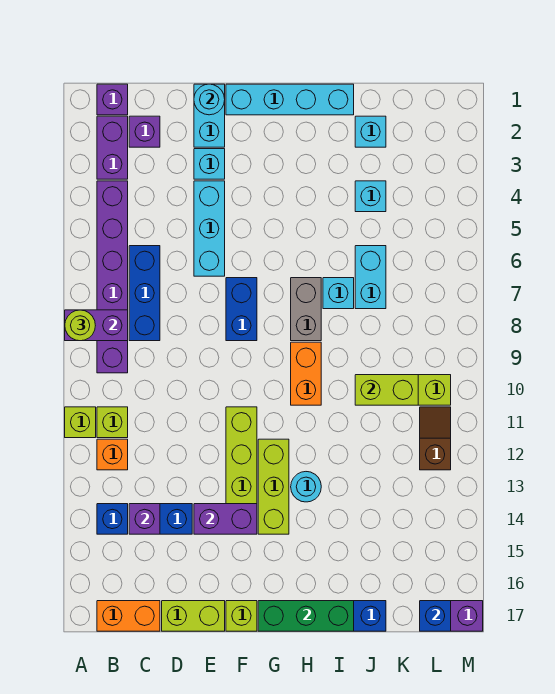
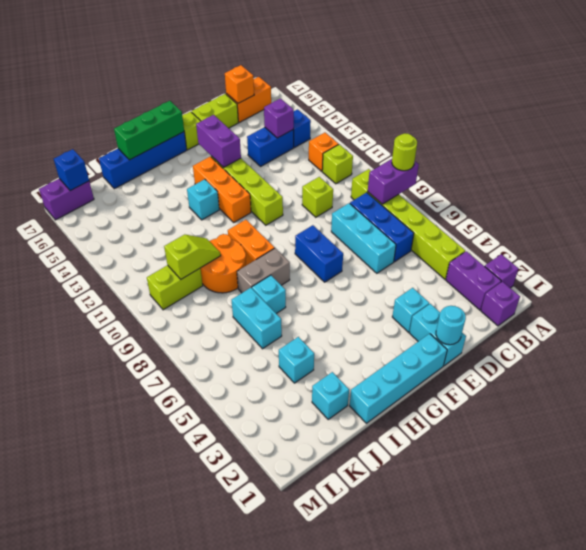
lime 1x1 brick [65,407,96,438] -> lime 1x1 brick moved to [302,177,333,217]
purple 1x6 brick [97,181,128,373] -> lime 1x6 brick [351,169,465,279]
purple 1x1 brick [129,116,160,147] -> purple 1x1 brick moved to [485,254,518,288]
none -> orange 1x1 brick [225,65,254,103]
cyan 1x3 brick [194,181,225,276] -> cyan 1x3 brick moved to [331,203,396,273]
purple 1x2 brick [194,504,257,534] -> purple 1x2 brick turned to [196,115,241,167]
lime 1x3 brick [258,439,289,534] -> orange 1x3 brick [193,157,251,222]
grey 1x2 brick [291,278,321,341] -> grey 1x2 brick turned to [237,248,290,293]
cyan 1x1 round brick [291,472,321,502] -> cyan 1x1 brick [187,179,219,220]
none -> orange 2x2 round brick [200,234,246,293]
lime 1x2 brick [355,375,418,405] -> lime 1x2 slope [164,234,221,279]
brown 1x2 slope [420,407,451,470] -> none

